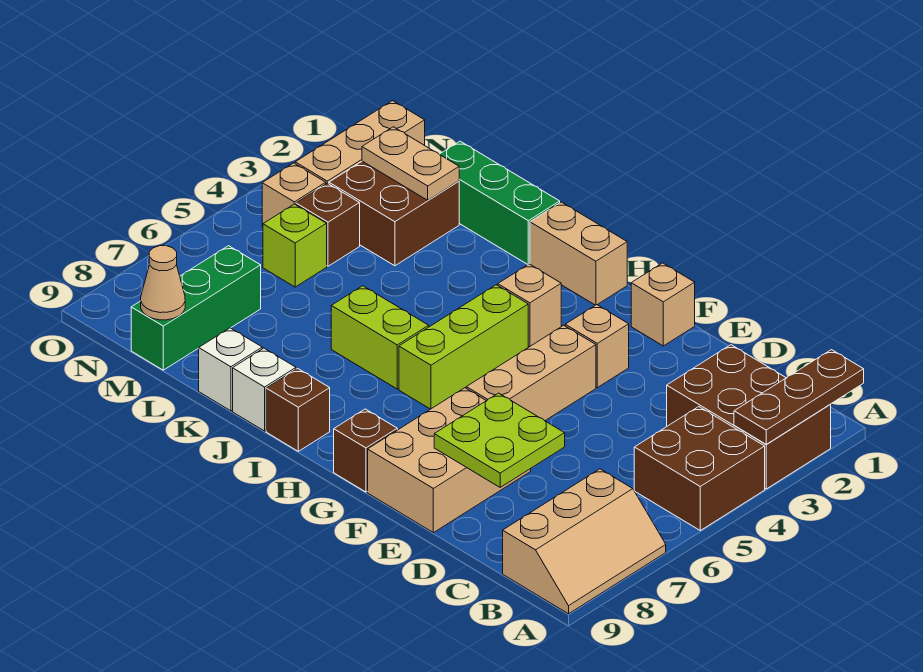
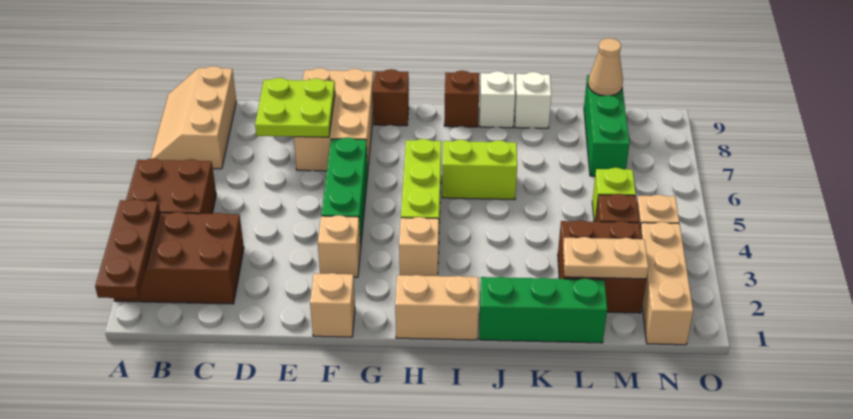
tan 1x3 brick [466,325,596,421] -> green 1x3 brick [321,137,368,249]

